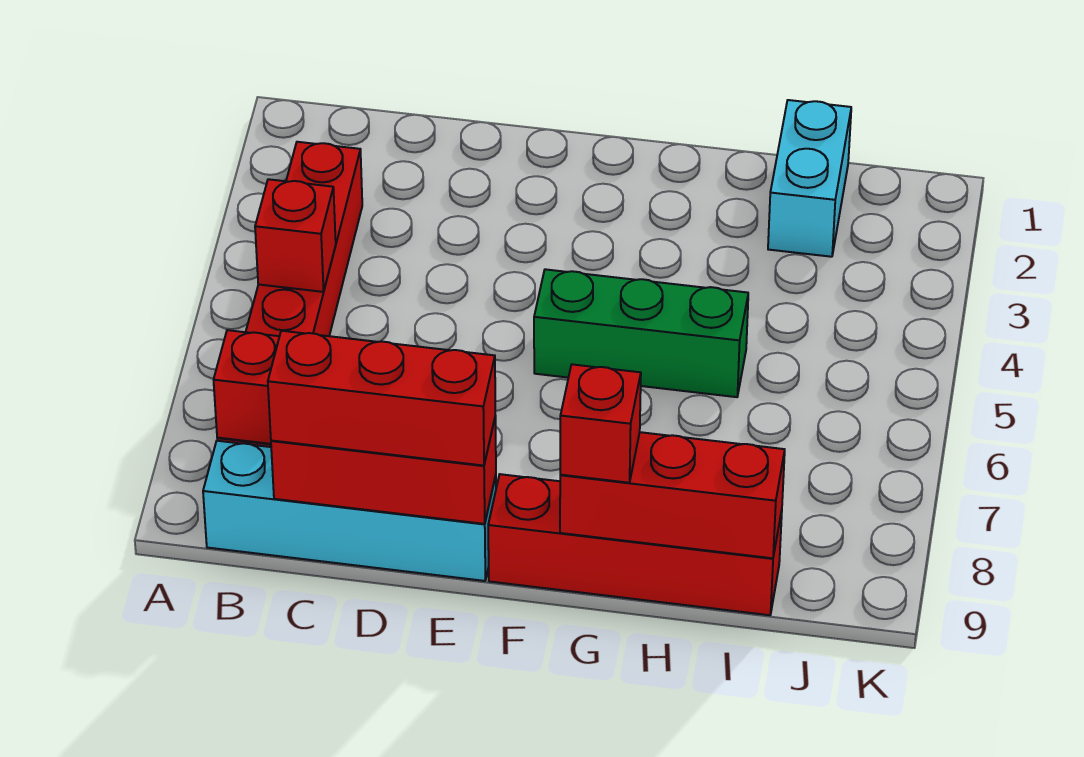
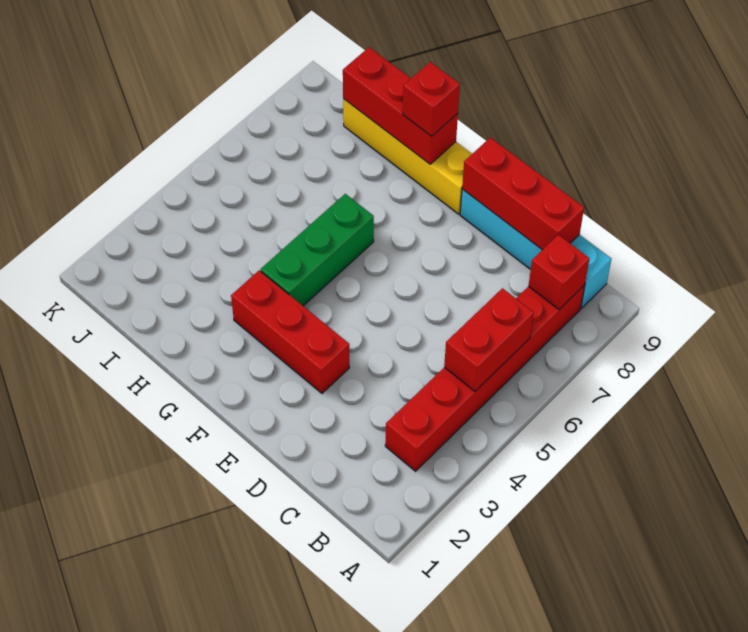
red 1x1 brick [255,179,336,292] -> red 1x2 brick [444,288,534,391]
red 1x3 brick [268,331,495,466] -> red 1x3 brick moved to [231,270,350,393]
green 1x3 brick [534,269,748,397] -> green 1x3 brick turned to [261,194,374,306]
red 1x4 brick [488,474,782,615] -> yellow 1x4 brick [343,99,472,214]
cyan 1x2 brick [768,100,851,257] -> none

